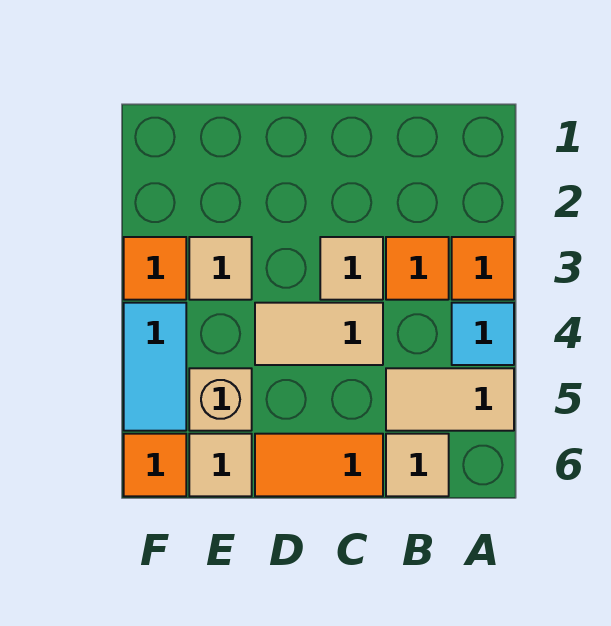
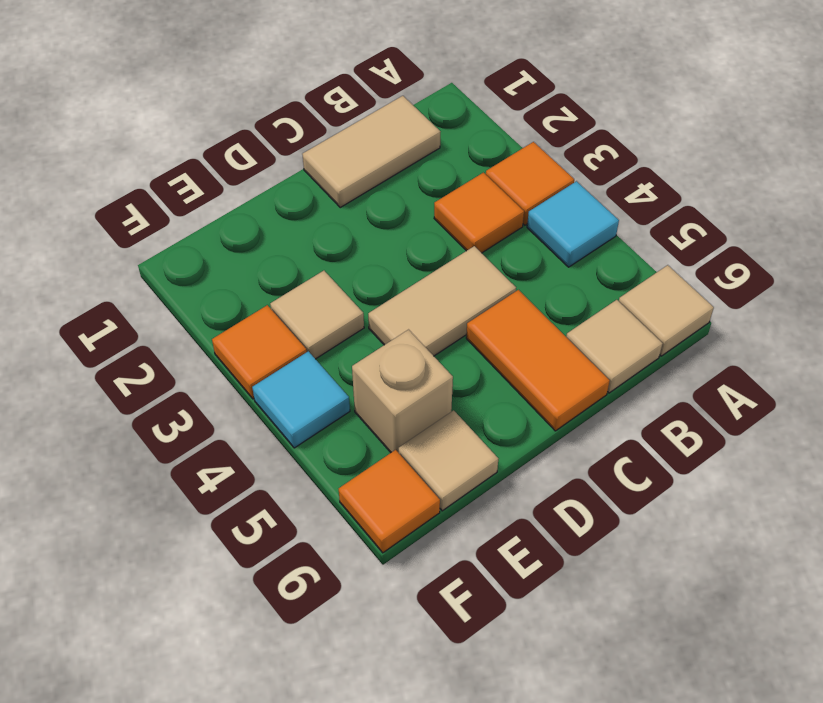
tan 1x2 tile [386,368,514,431] -> tan 1x2 tile moved to [302,96,440,207]
tan 1x1 tile [320,237,383,300] -> tan 1x1 tile moved to [619,265,714,356]
orange 1x2 tile [255,434,383,496] -> orange 1x2 tile turned to [466,290,610,431]
cyan 1x2 tile [124,303,186,431] -> cyan 1x1 tile [252,351,350,448]

